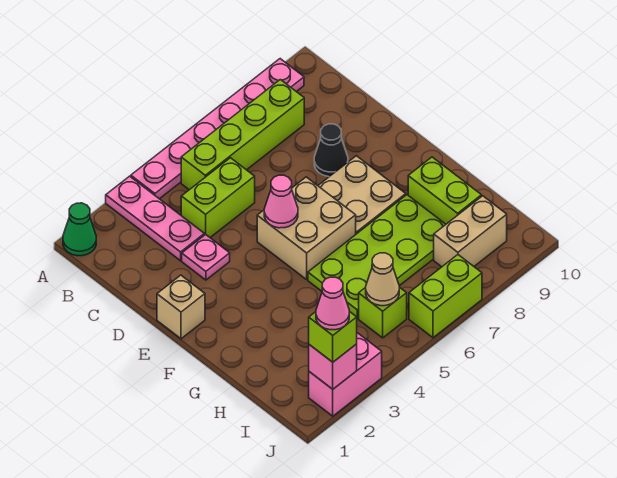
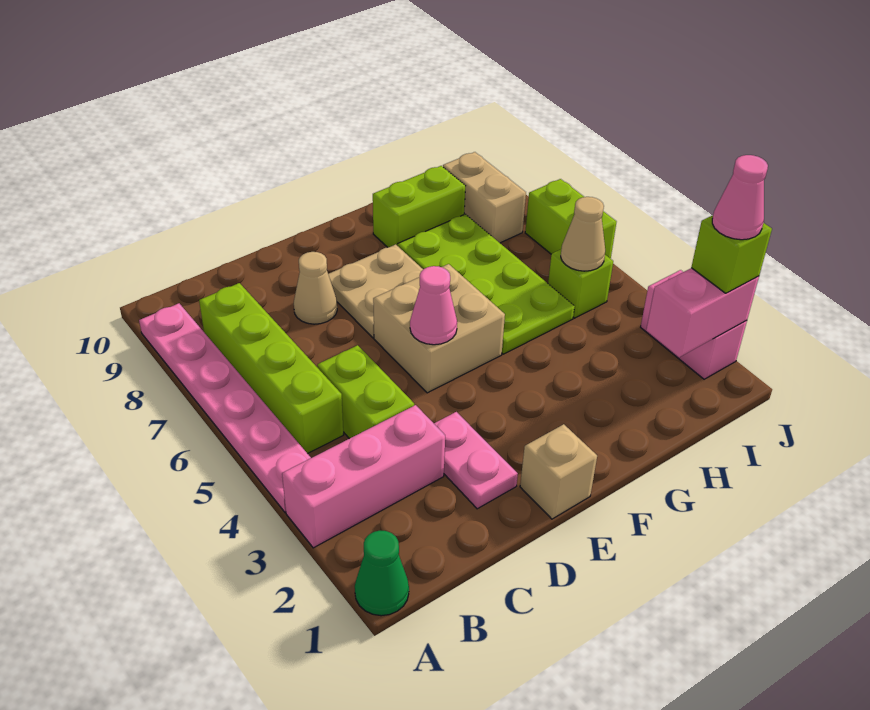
pink 1x3 plate [106,176,204,261] -> pink 1x3 brick [282,405,445,548]
pink 1x1 plate [182,234,230,280] -> pink 1x2 plate [434,412,518,509]
black 1x1 cone [314,124,348,177] -> tan 1x1 cone [294,252,337,324]
pink 1x1 brick [309,344,357,389] -> pink 1x2 brick [646,268,759,357]

